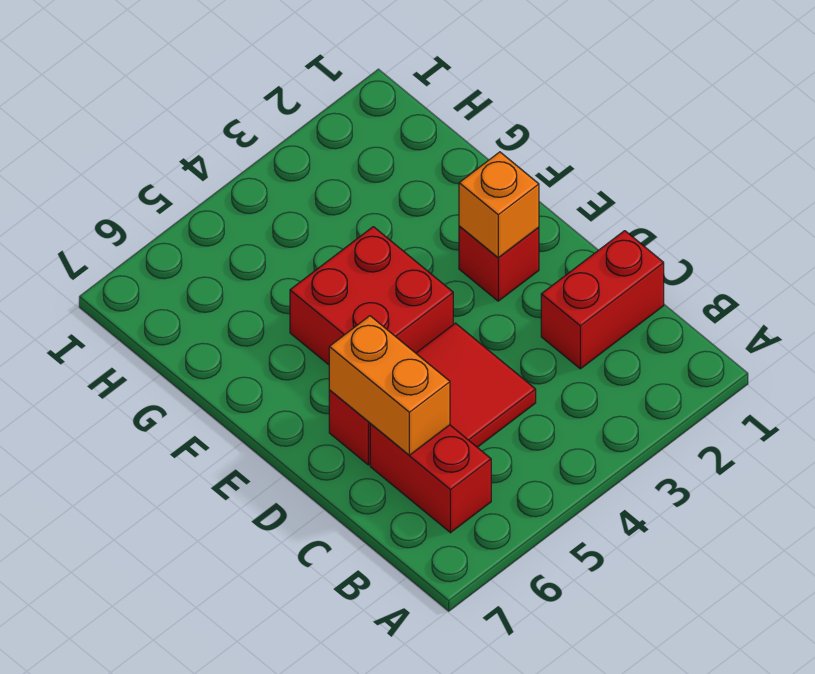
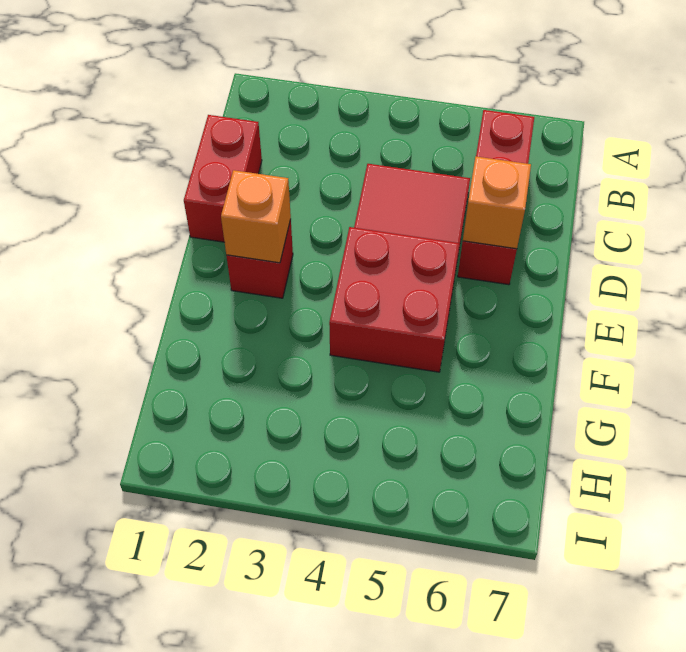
red 1x2 brick [541,231,664,369] -> red 1x2 brick turned to [184,115,262,242]
orange 1x2 brick [329,316,450,455] -> orange 1x1 brick [463,157,531,249]

